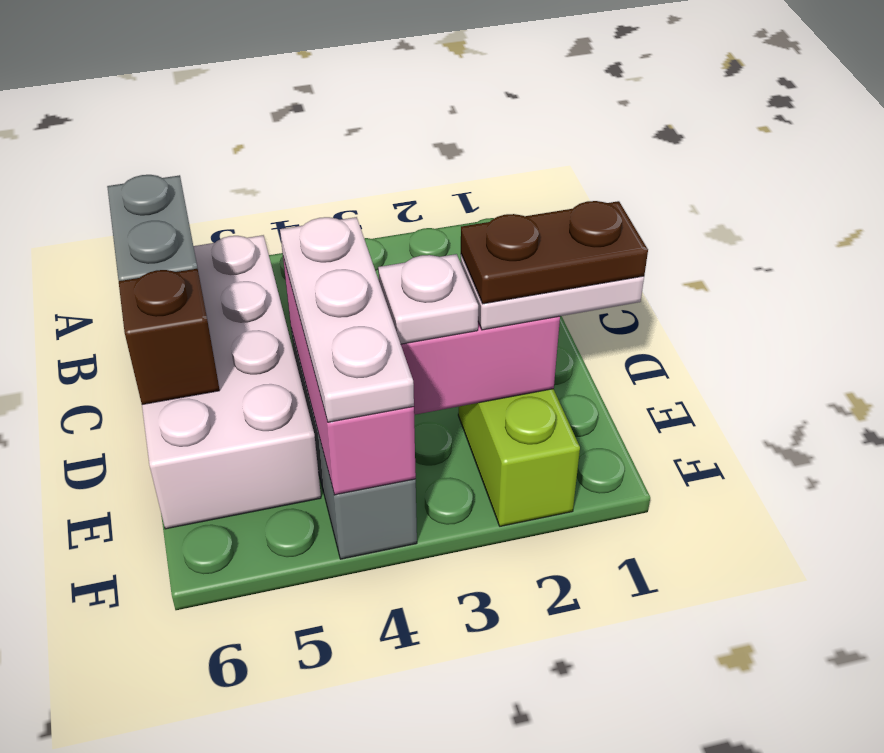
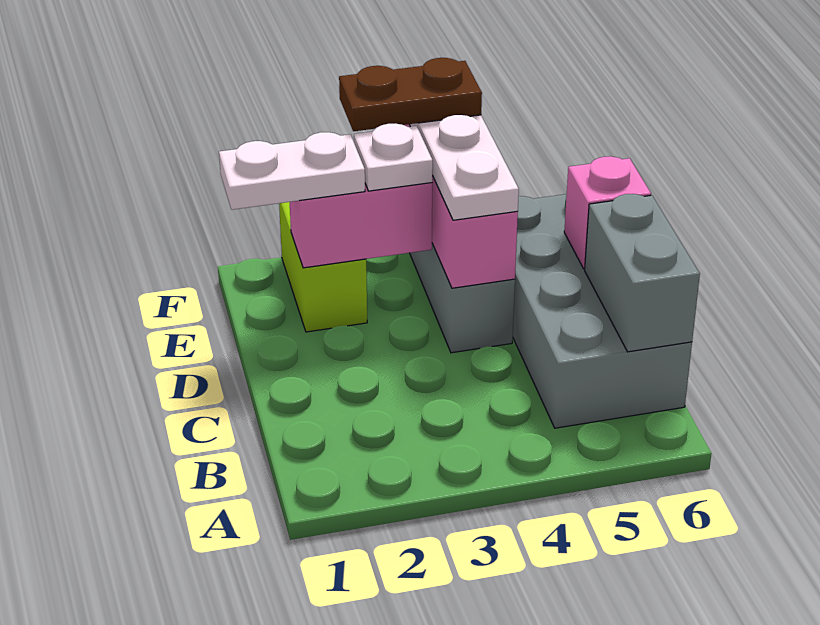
white 2x4 brick [142,235,321,529] -> grey 2x4 brick [513,194,692,428]
brown 1x1 brick [119,269,220,405] -> pink 1x1 brick [564,156,651,269]
brown 1x2 plate [461,201,648,304] -> brown 1x2 plate moved to [339,58,482,131]

